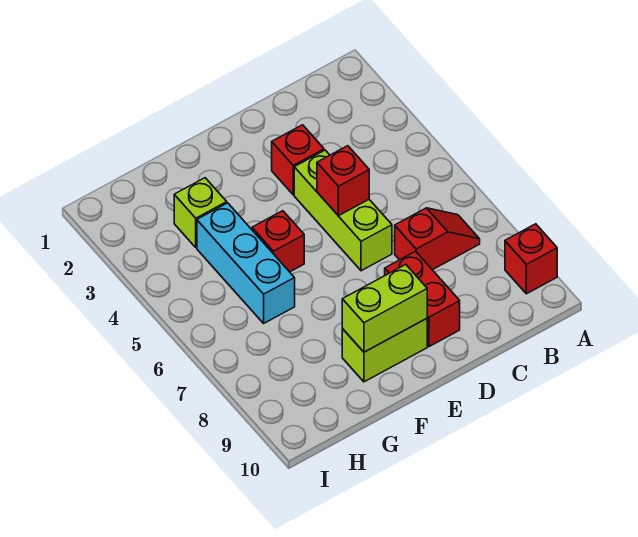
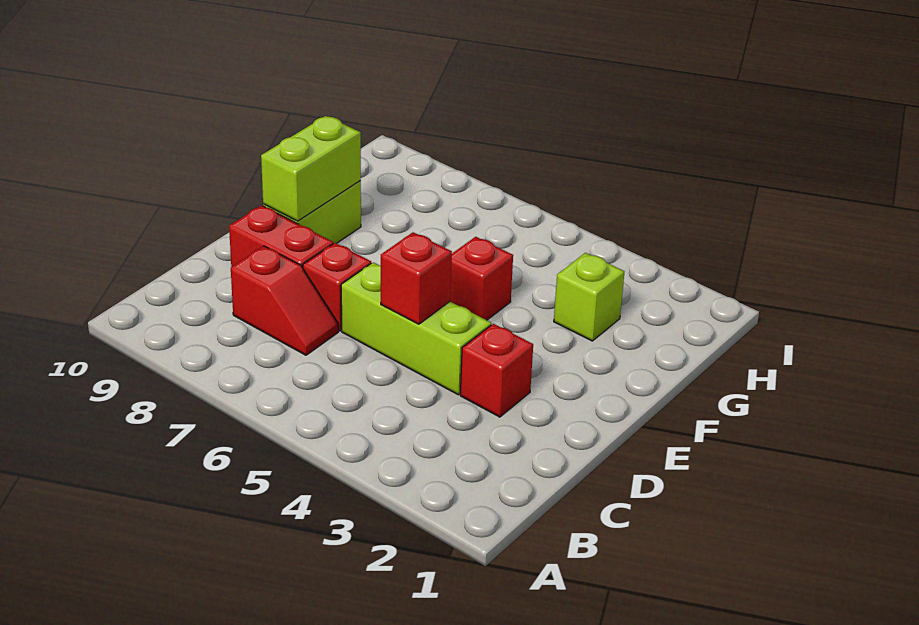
red 1x1 brick [505,224,557,294] -> red 1x1 brick moved to [303,243,371,331]
red 1x2 slope [395,208,480,270] -> red 1x2 slope turned to [231,246,338,355]
cyan 1x3 brick [197,203,295,323] -> none

